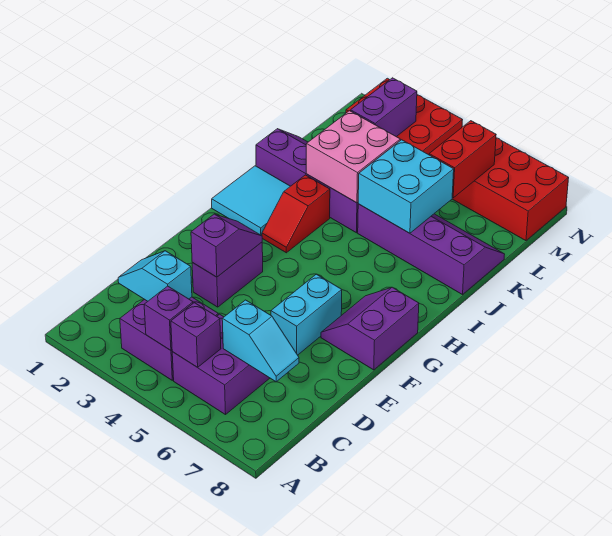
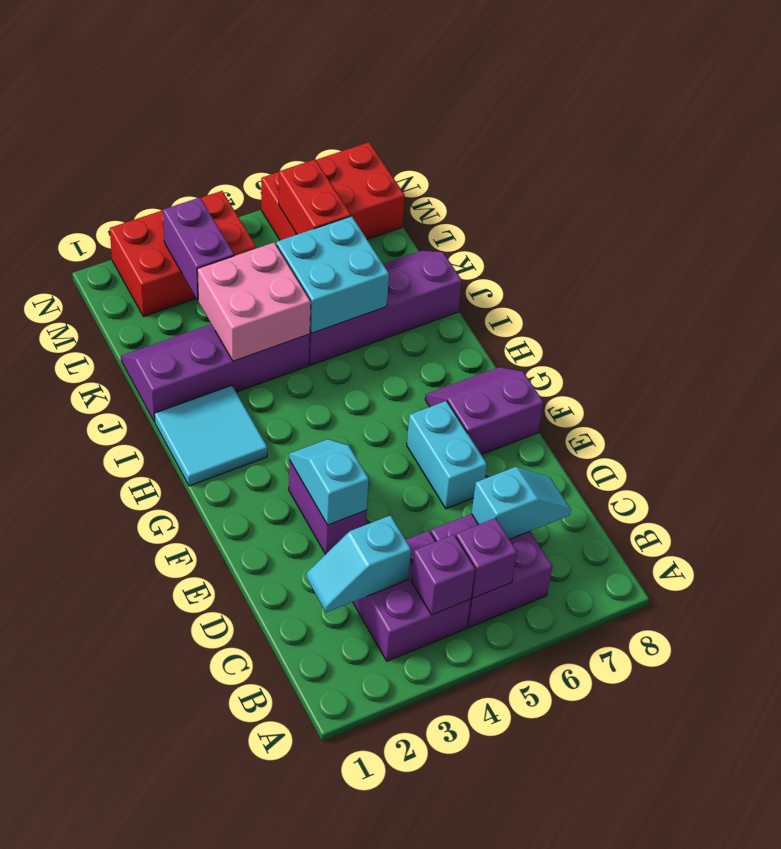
purple 1x2 slope [191,214,262,277] -> cyan 1x2 slope [289,439,369,525]
purple 2x2 slope [321,287,419,370] -> purple 2x2 slope turned to [425,367,543,455]
red 1x2 slope [262,175,330,253] -> none

